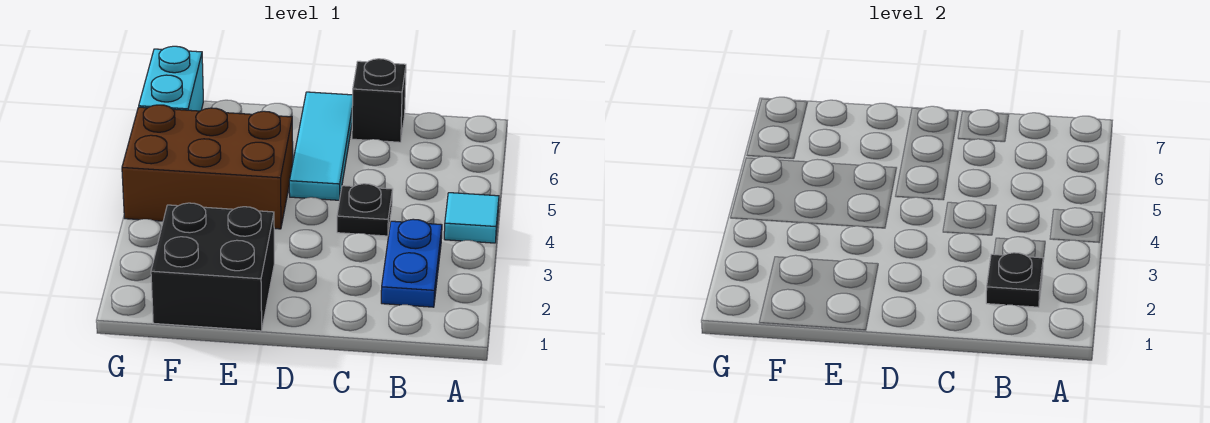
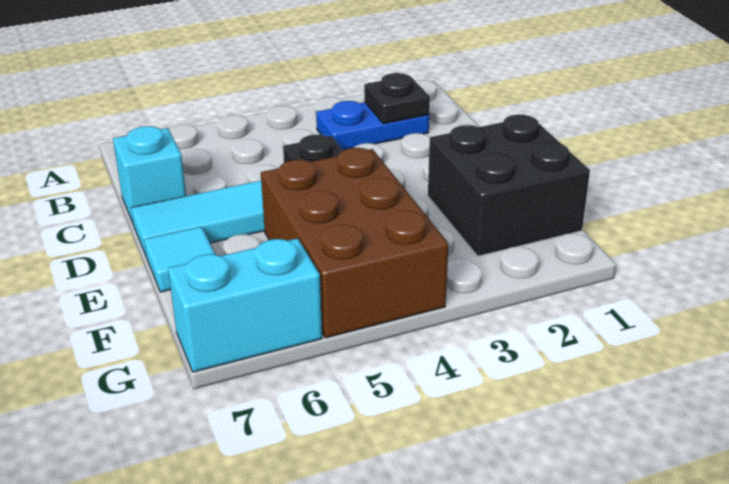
cyan 1x1 tile [444,193,499,243] -> cyan 1x1 tile moved to [144,227,216,292]
black 1x1 brick [352,59,406,142] -> cyan 1x1 brick [113,126,186,225]

